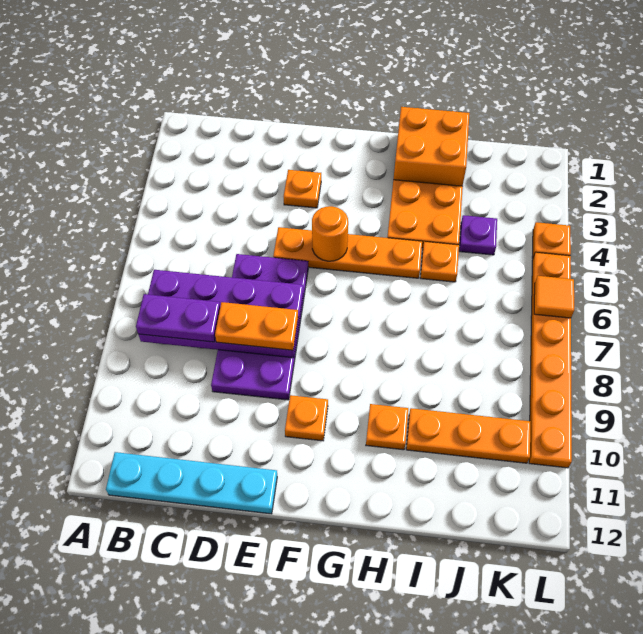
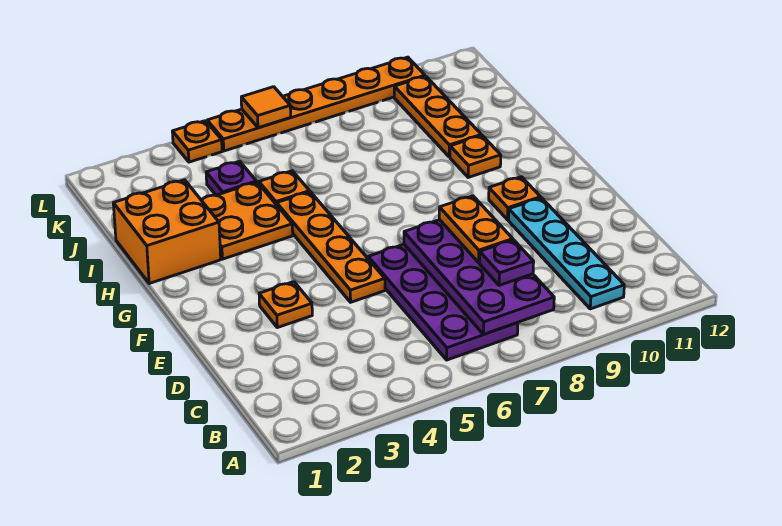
purple 1x2 plate [136,294,220,342] -> purple 1x1 plate [479,240,534,285]
cyan 1x4 plate [106,452,277,514] -> cyan 1x4 plate moved to [508,198,624,309]
purple 2x4 plate [211,254,308,400] -> purple 2x4 plate turned to [368,244,518,360]
orange 1x1 round brick [312,206,348,261] -> none

